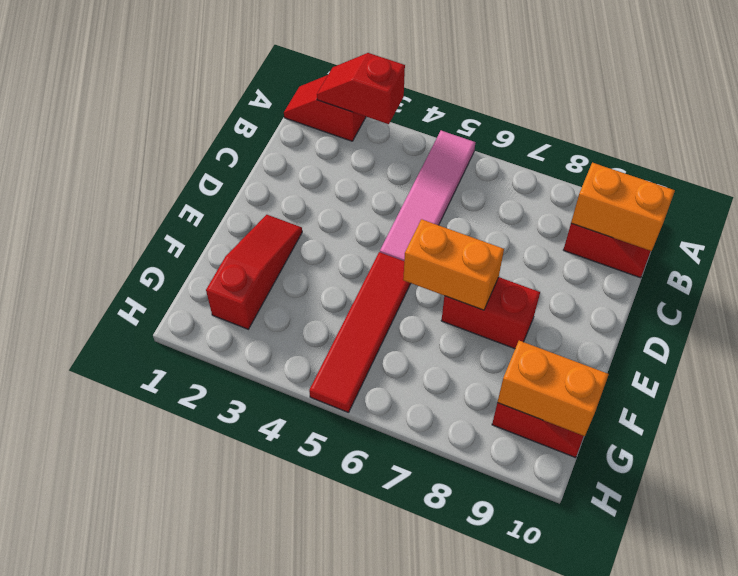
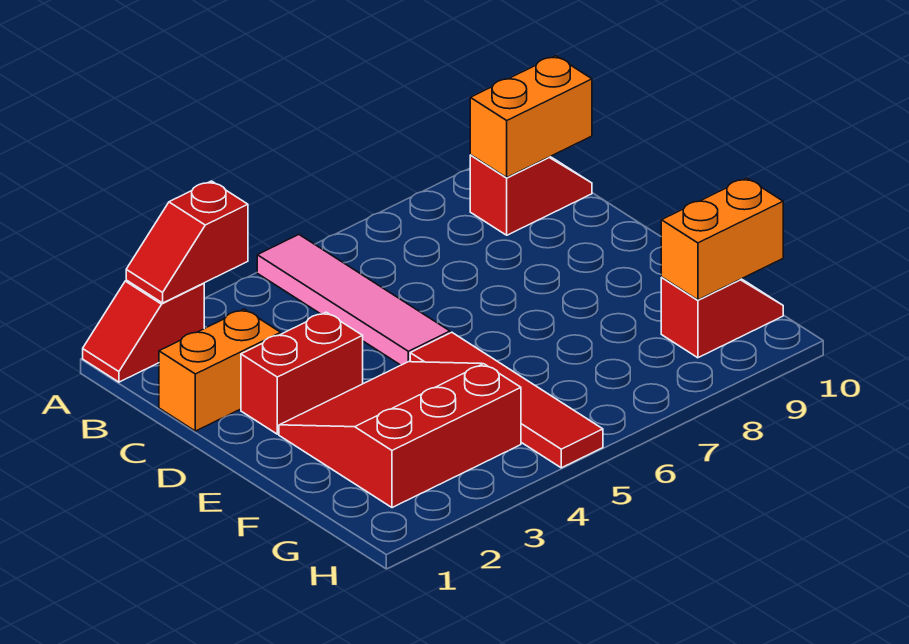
red 1x3 slope [206,215,302,329] -> red 3x3 slope [279,362,521,508]
orange 1x2 brick [403,219,504,310] -> orange 1x2 brick moved to [159,309,281,431]
red 1x2 brick [441,277,540,349] -> red 1x2 brick moved to [241,312,363,434]

